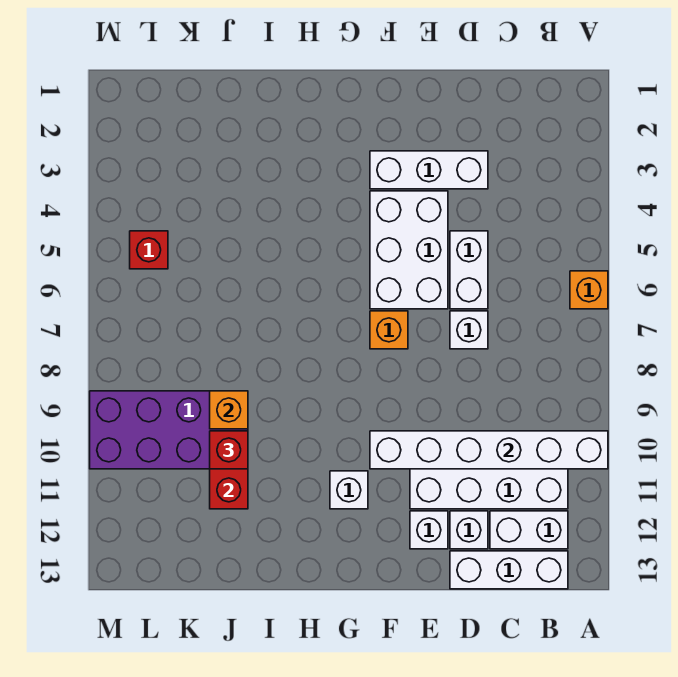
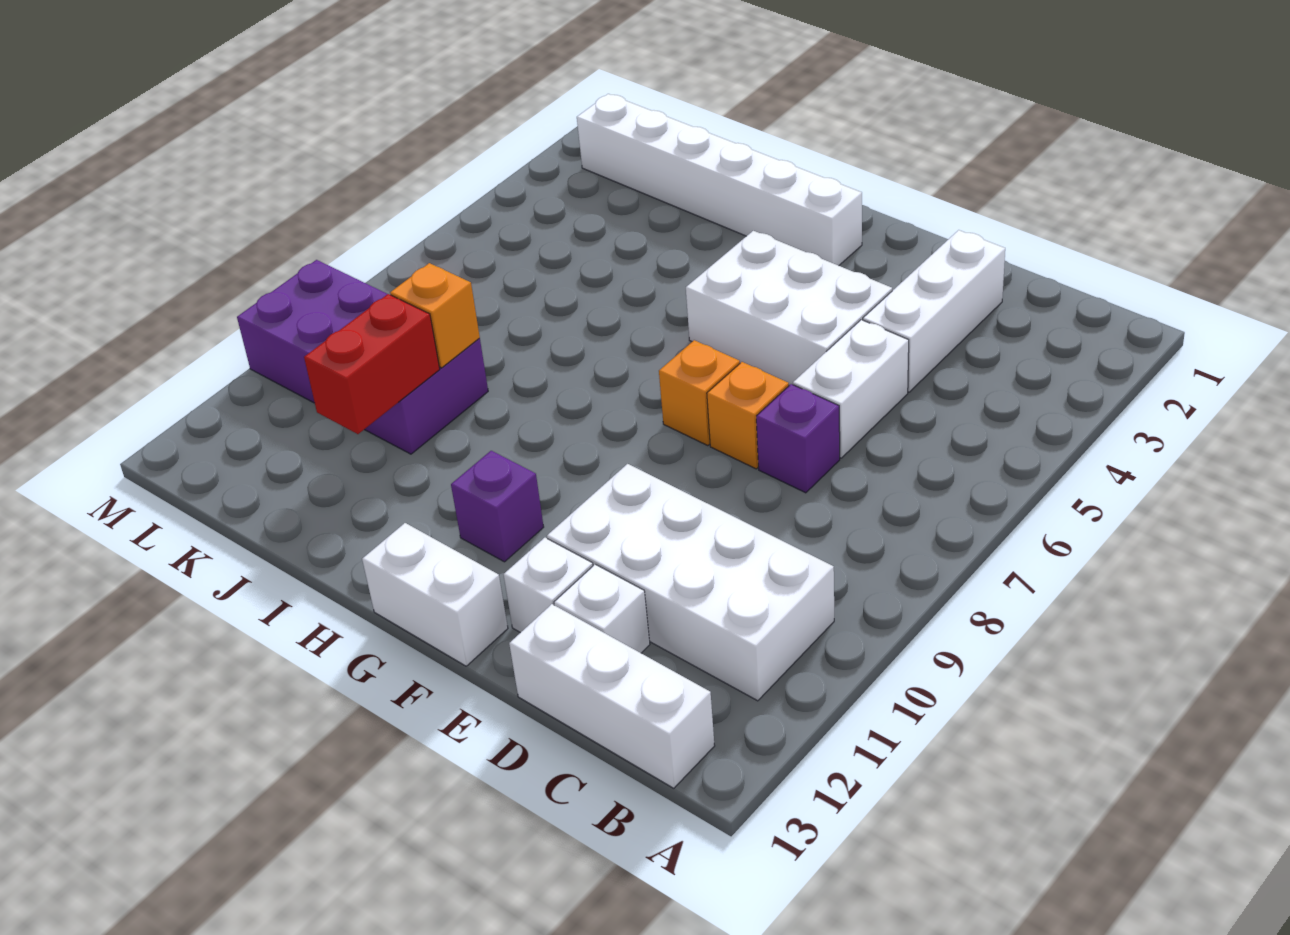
orange 1x1 brick [570,271,608,309] -> orange 1x1 brick moved to [707,362,789,469]
white 1x6 brick [370,431,608,469] -> white 1x6 brick moved to [577,94,862,266]
white 1x2 brick [490,511,568,549] -> white 1x2 brick moved to [362,523,508,666]
white 1x3 brick [370,151,488,189] -> white 1x3 brick turned to [863,230,1005,392]
white 1x1 brick [450,311,488,349] -> purple 1x1 brick [756,384,840,493]
white 2x3 brick [370,191,448,309] -> white 2x3 brick turned to [686,231,892,385]
white 1x1 brick [330,471,368,509] -> purple 1x1 brick [451,451,544,562]
red 1x1 brick [210,431,248,469] -> none
red 1x1 brick [130,231,168,269] -> none

